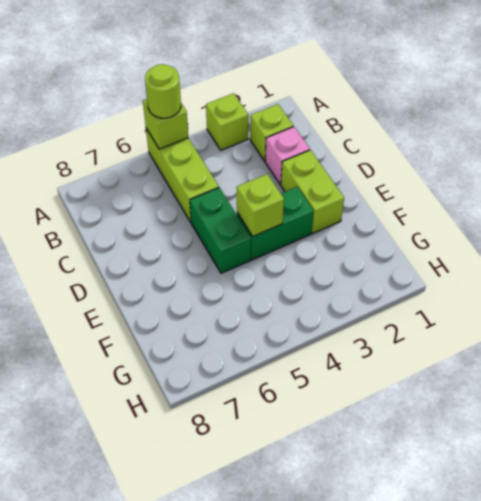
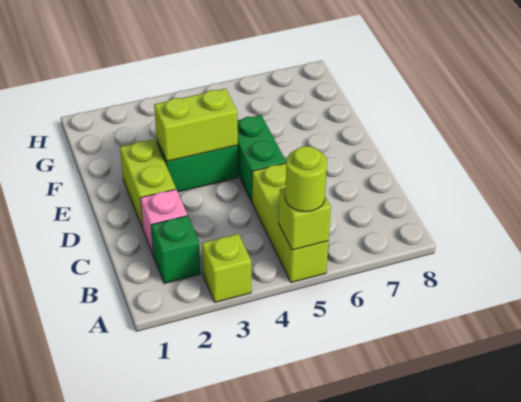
lime 1x1 brick [250,104,293,161] -> green 1x1 brick [151,216,201,284]
lime 1x1 brick [237,174,284,236] -> lime 1x2 brick [154,89,238,161]

